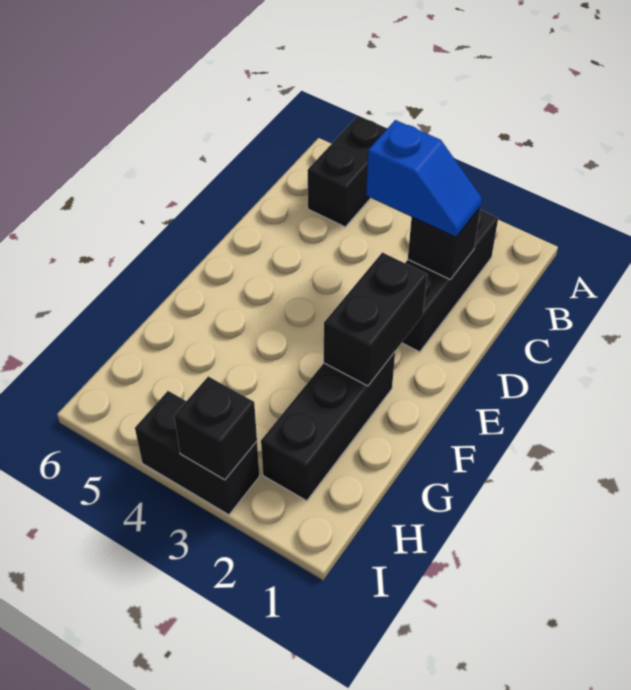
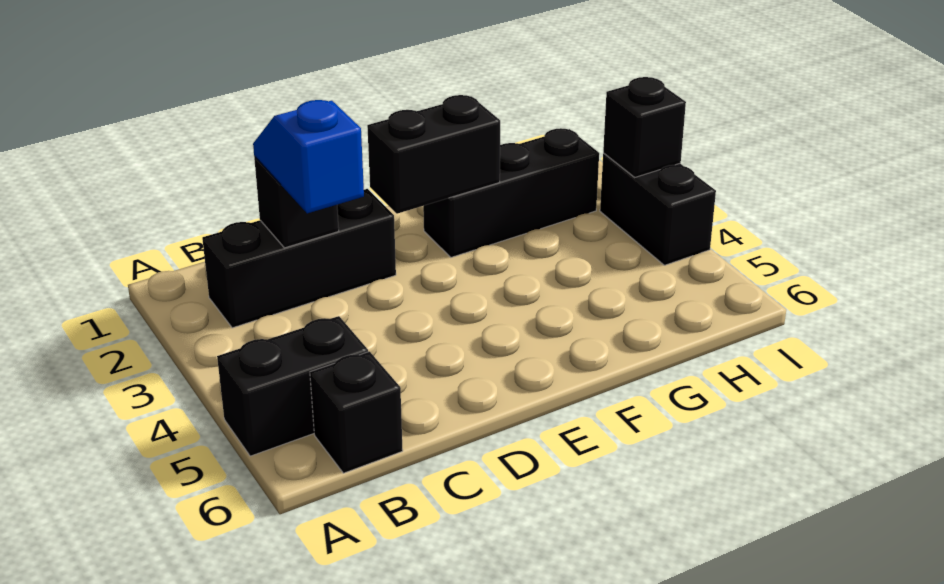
none -> black 1x1 brick [310,352,403,473]

